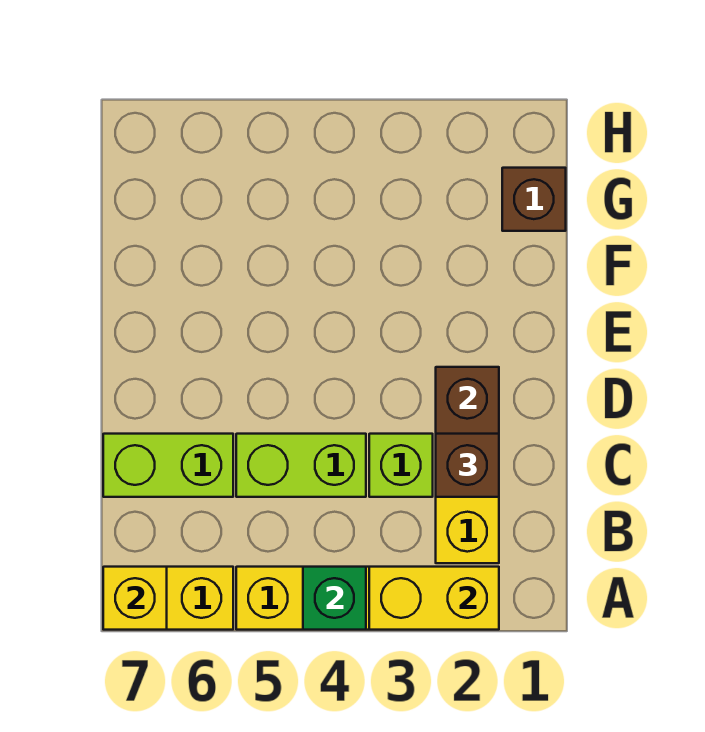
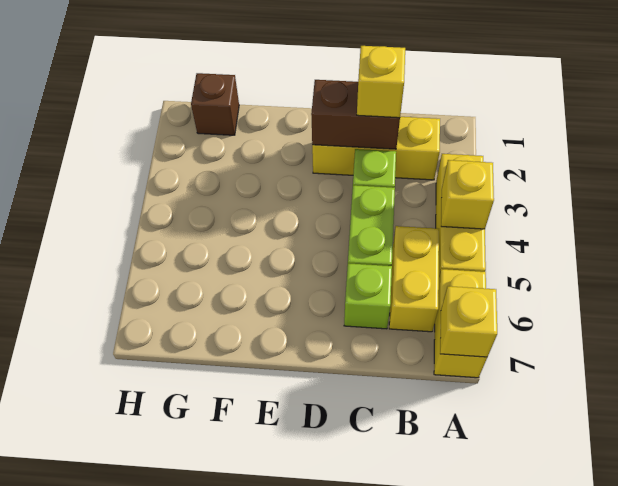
yellow 1x2 brick [369,567,499,630] -> yellow 1x2 brick moved to [389,226,439,332]
green 1x1 brick [303,567,366,630] -> yellow 1x1 brick [441,160,494,229]
brown 1x1 brick [436,434,499,497] -> yellow 1x1 brick [357,46,405,118]
lime 1x2 brick [103,434,233,497] -> lime 1x1 brick [344,263,392,329]

